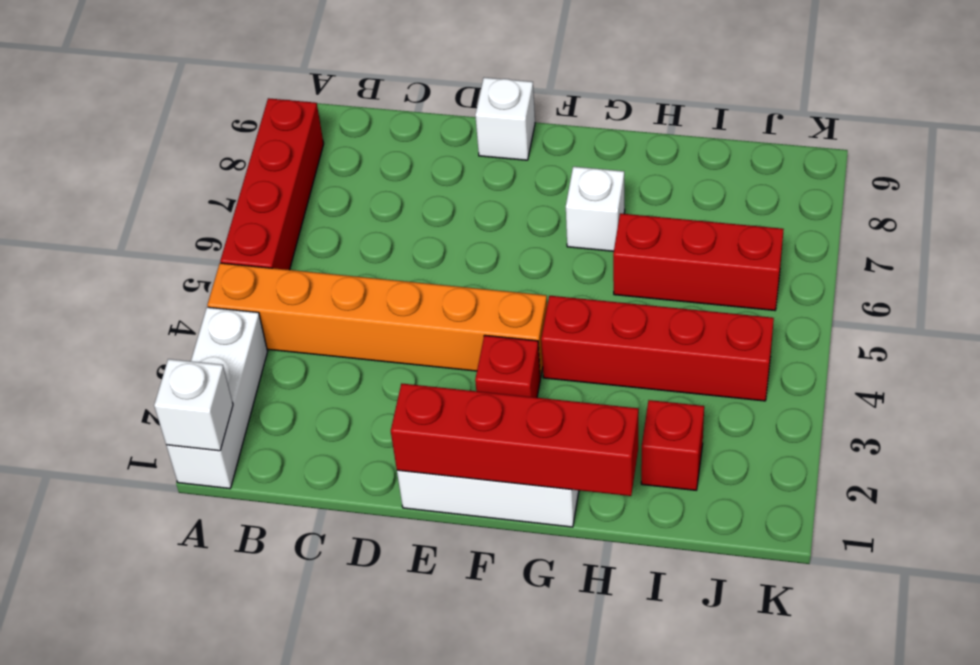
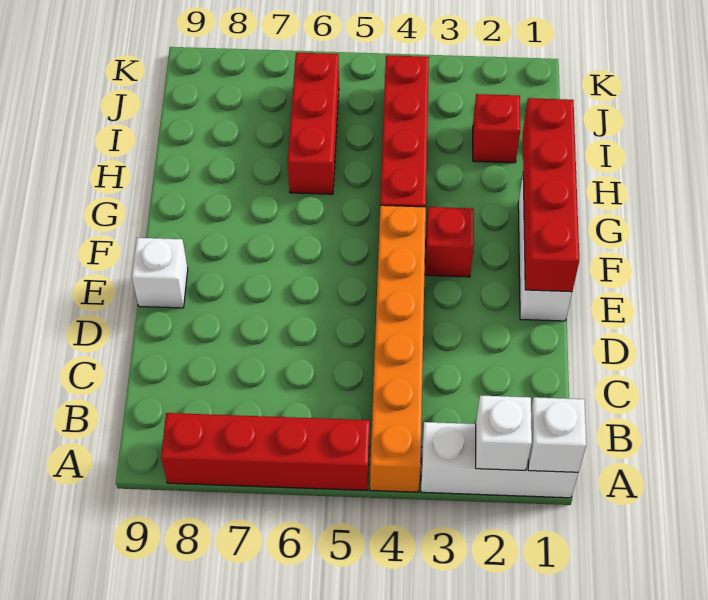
white 1x1 brick [566,167,625,251] -> white 1x1 brick moved to [476,395,532,470]

